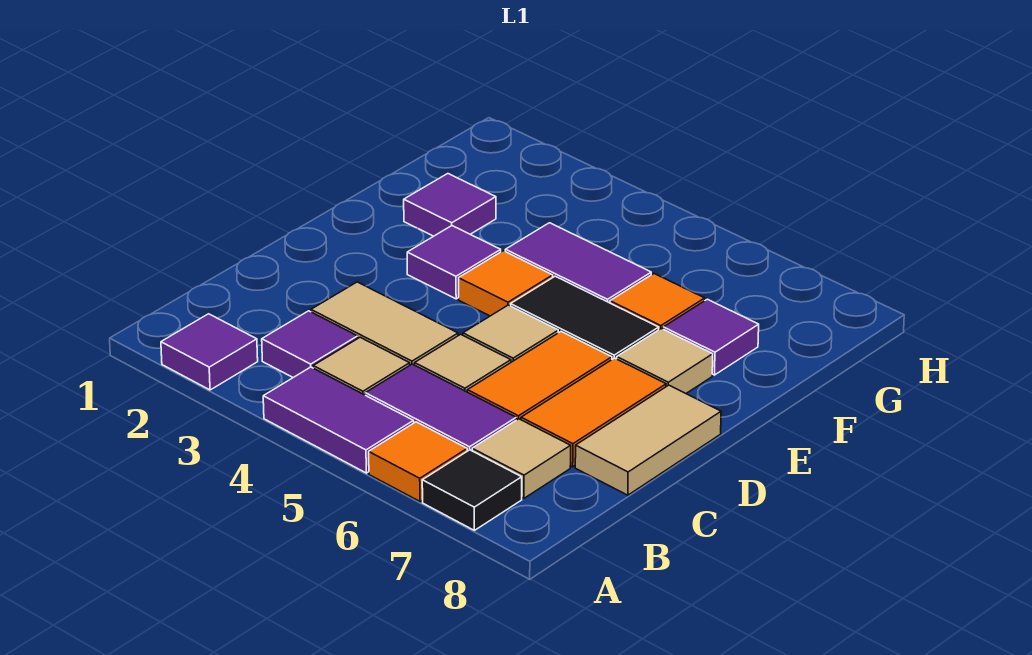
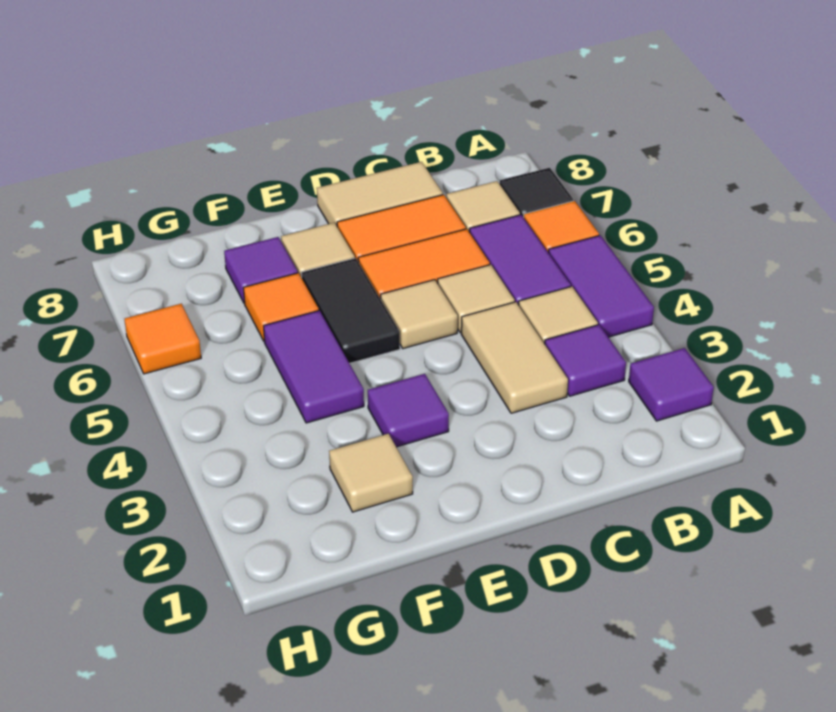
orange 1x1 tile [459,251,553,316] -> orange 1x1 tile moved to [125,304,201,374]
purple 1x1 tile [404,174,496,236] -> tan 1x1 tile [329,434,413,512]

